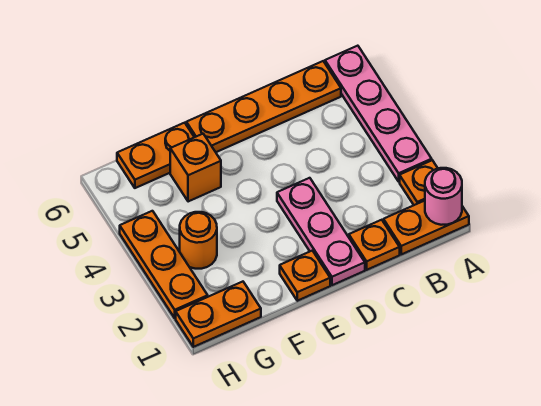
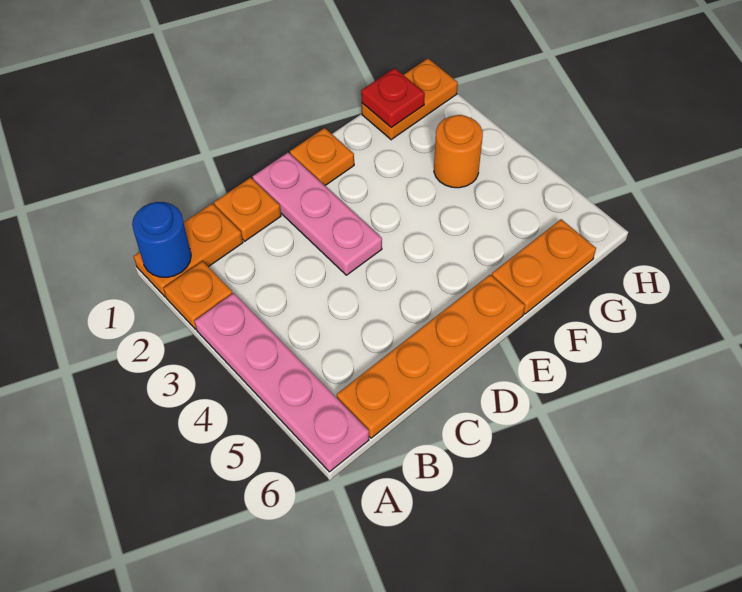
pink 1x1 round brick [425,168,462,225] -> blue 1x1 round brick [132,202,191,277]
orange 1x1 brick [170,134,221,202] -> none
none -> red 1x1 plate [361,68,425,128]
orange 1x3 plate [120,211,208,318] -> none

